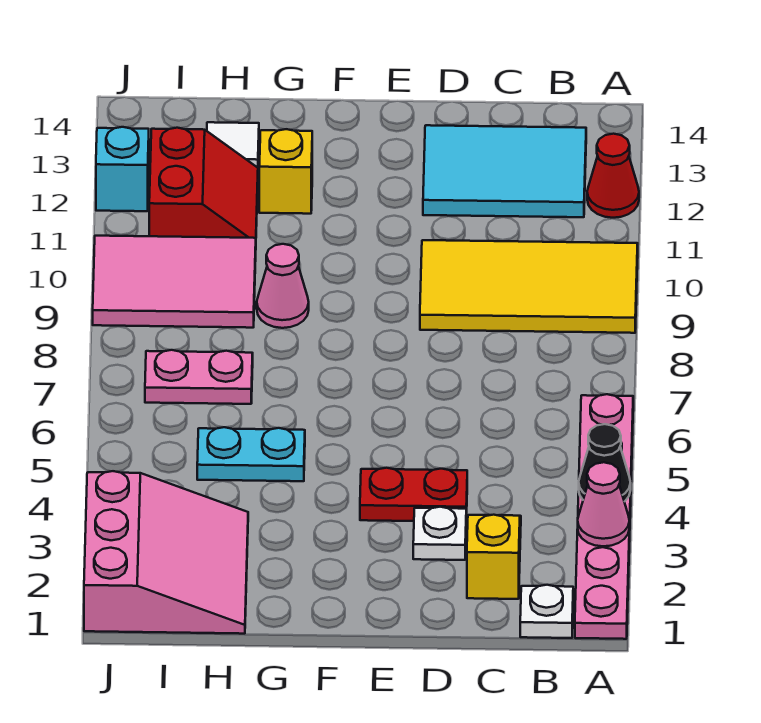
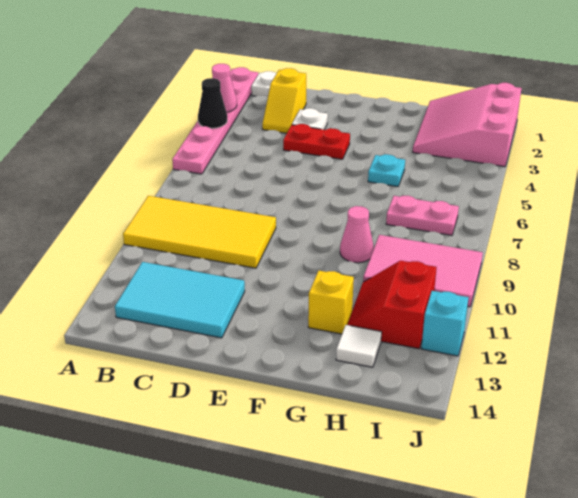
red 1x1 cone [587,134,639,218] -> none
cyan 1x2 plate [197,427,305,481] -> cyan 1x1 plate [368,154,405,187]

